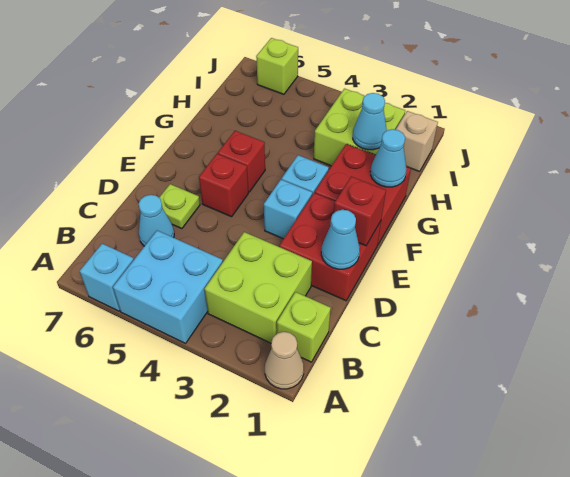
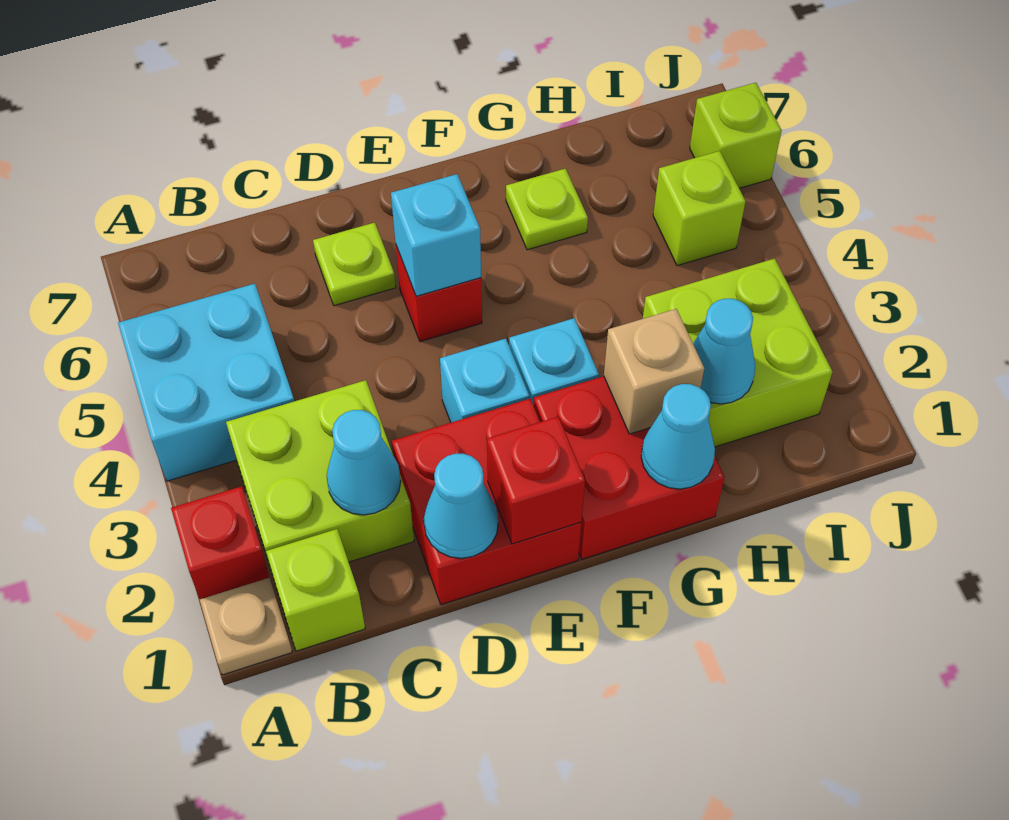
tan 1x1 cone [265,332,304,389] -> tan 1x1 plate [200,578,292,675]
cyan 1x1 brick [80,244,134,311] -> cyan 1x1 brick moved to [391,174,481,296]
cyan 1x1 cone [138,195,174,246] -> cyan 1x1 cone moved to [327,410,401,515]
red 1x1 brick [218,131,265,192] -> red 1x1 brick moved to [171,486,269,599]
none -> lime 1x1 plate [506,169,588,250]
tan 1x1 brick [396,111,438,172] -> tan 1x1 brick moved to [604,309,704,434]
none -> lime 1x1 brick [653,151,746,266]

